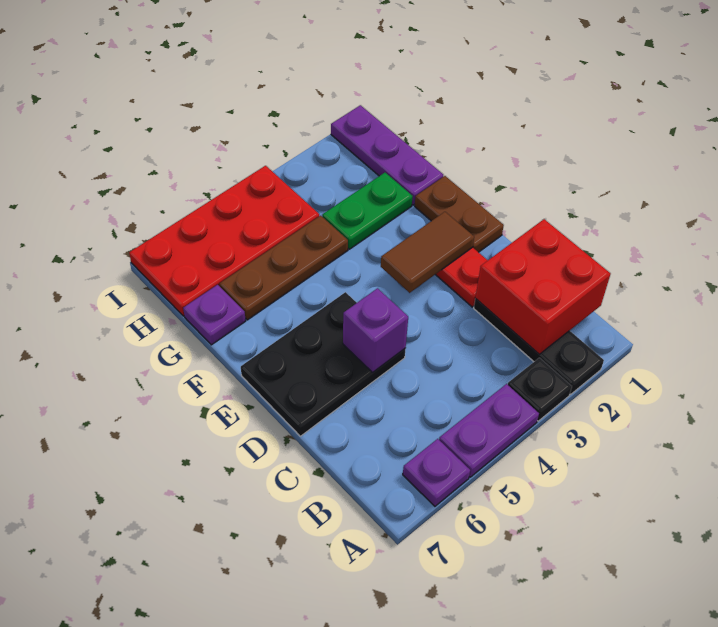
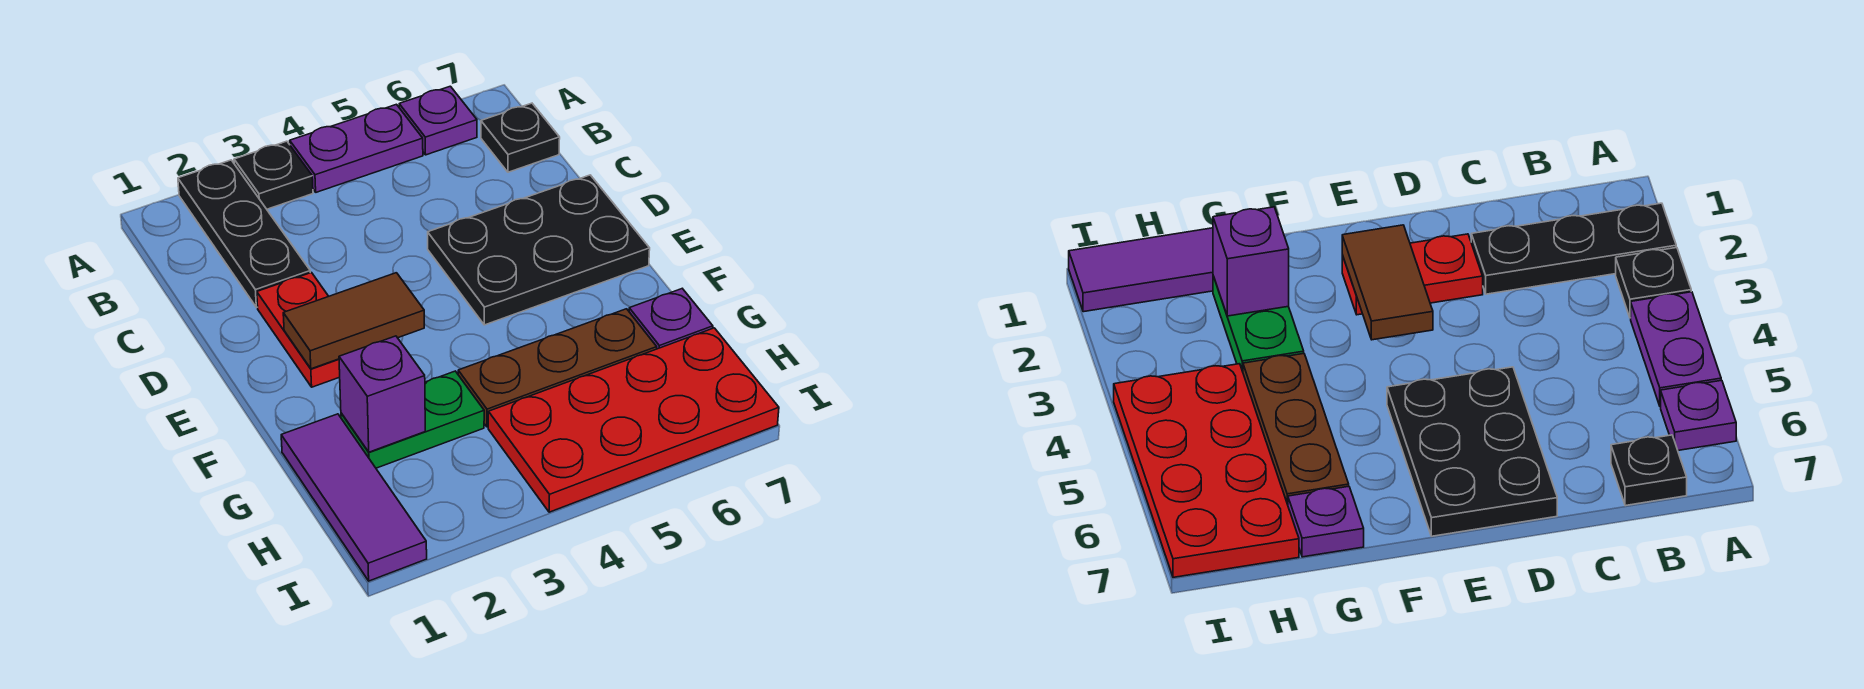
red 2x2 brick [475,219,611,354] -> none
none -> black 1x1 plate [481,103,560,172]
purple 1x1 brick [343,288,408,372] -> purple 1x1 brick moved to [339,336,425,452]
brown 1x2 plate [415,176,504,252] -> none
purple 1x3 plate [331,105,443,205] -> purple 1x3 tile [281,414,427,581]

